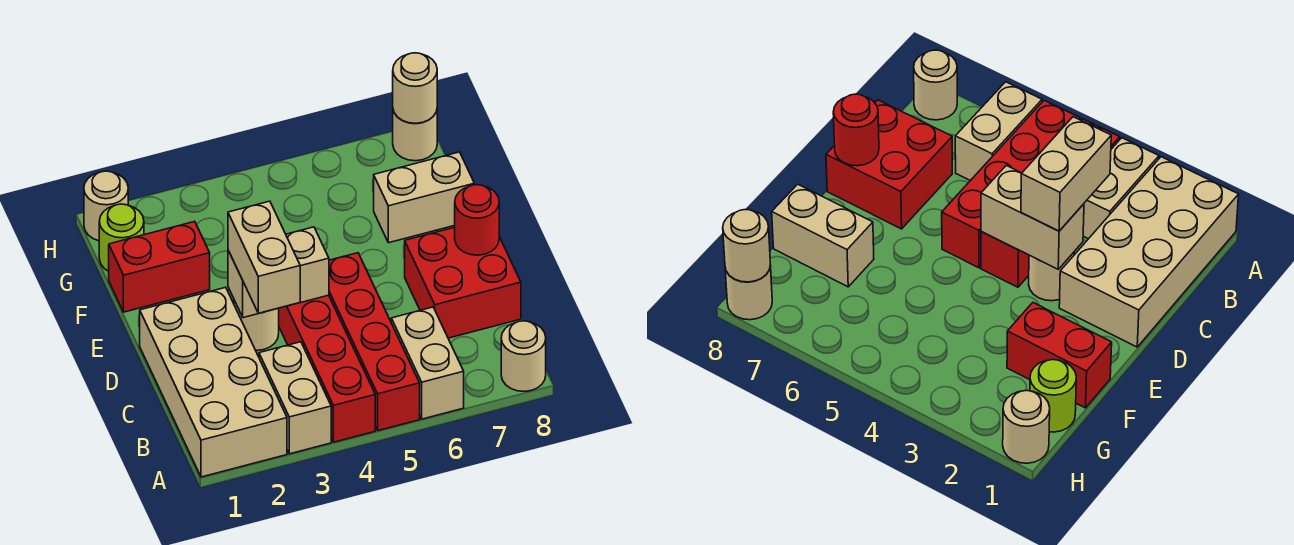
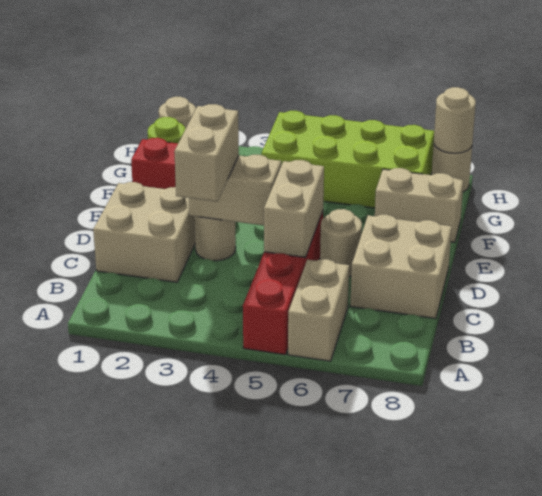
tan 2x4 brick [140,287,287,477] -> tan 2x2 brick [93,182,195,282]
tan 1x2 brick [259,342,331,454] -> tan 1x2 brick moved to [264,160,324,257]
red 1x4 brick [279,295,375,442] -> none
tan 1x1 round brick [501,321,546,391] -> tan 1x1 round brick moved to [320,209,362,277]
red 2x2 brick [405,227,521,338] -> tan 2x2 brick [350,215,452,319]
red 1x1 round brick [455,185,499,255] -> none
none -> lime 2x4 brick [261,111,434,208]

